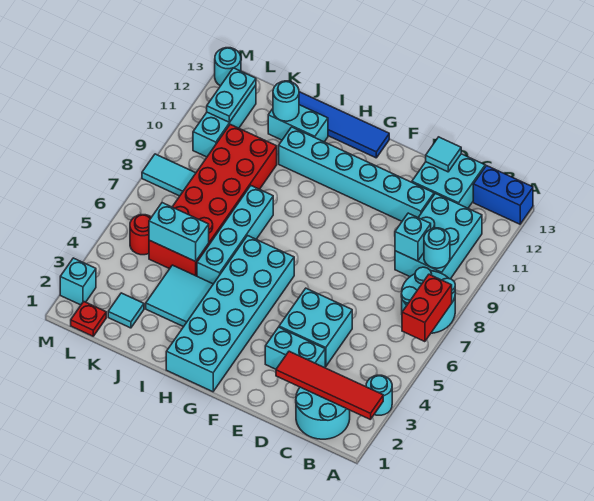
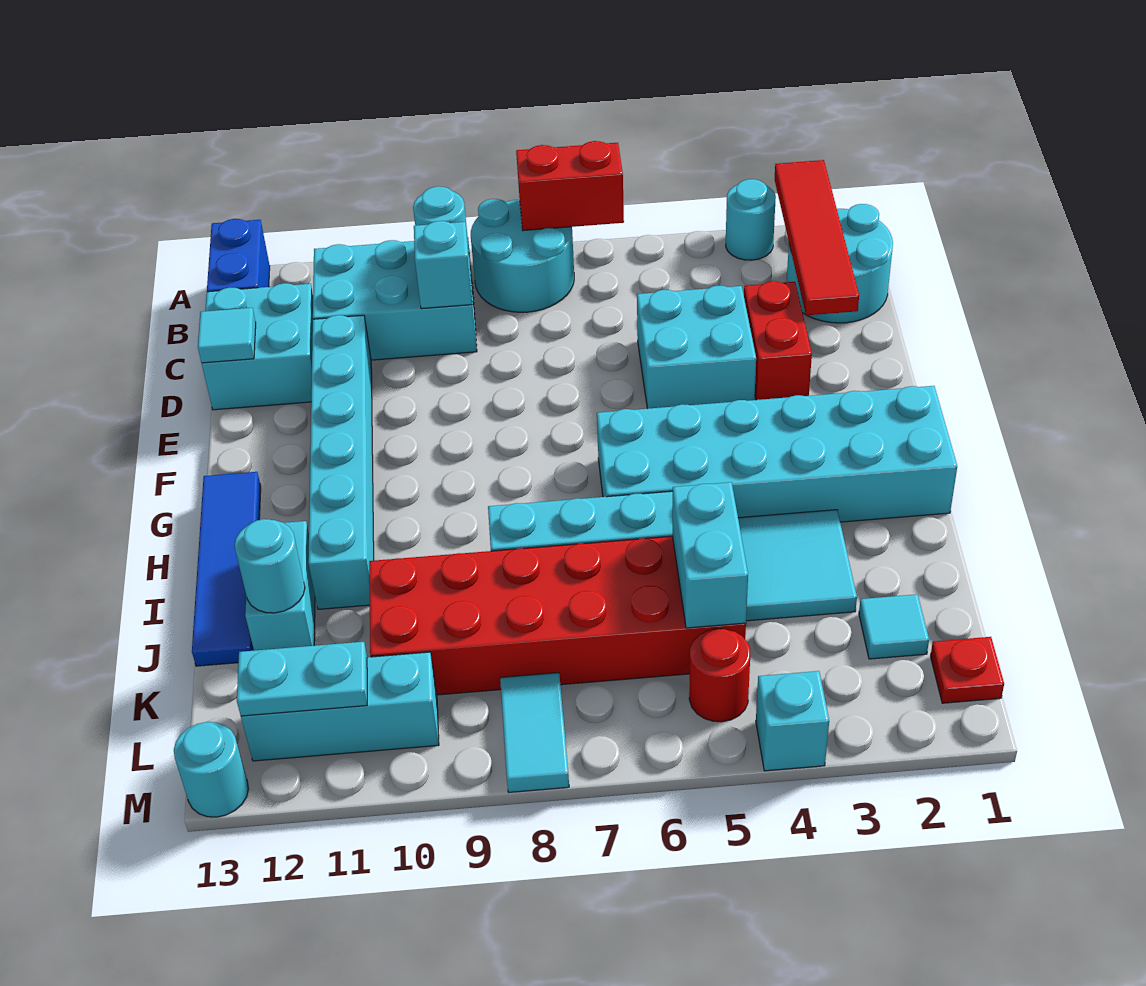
cyan 1x2 brick [265,327,325,369] -> red 1x2 brick [744,281,812,400]
cyan 1x1 brick [60,258,96,305] -> cyan 1x1 brick moved to [756,671,829,771]

